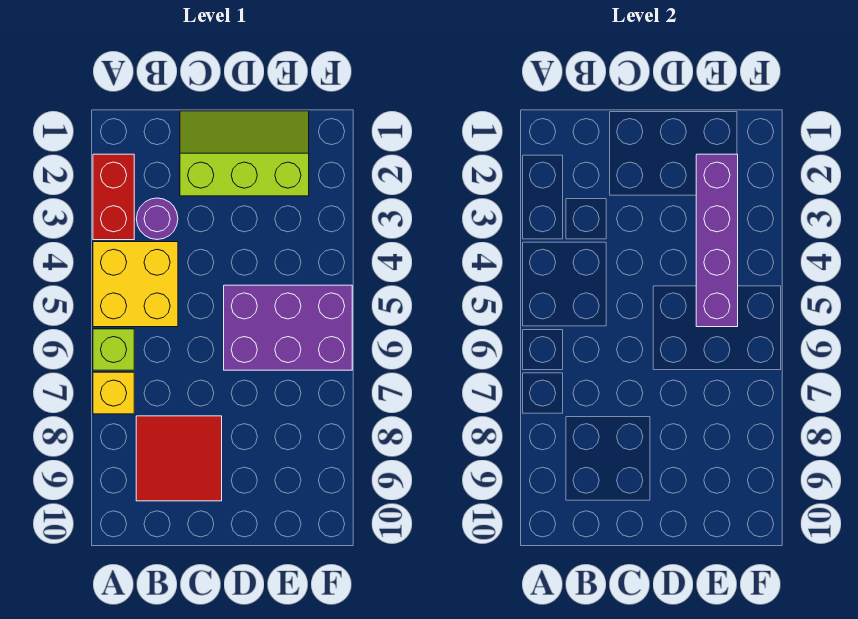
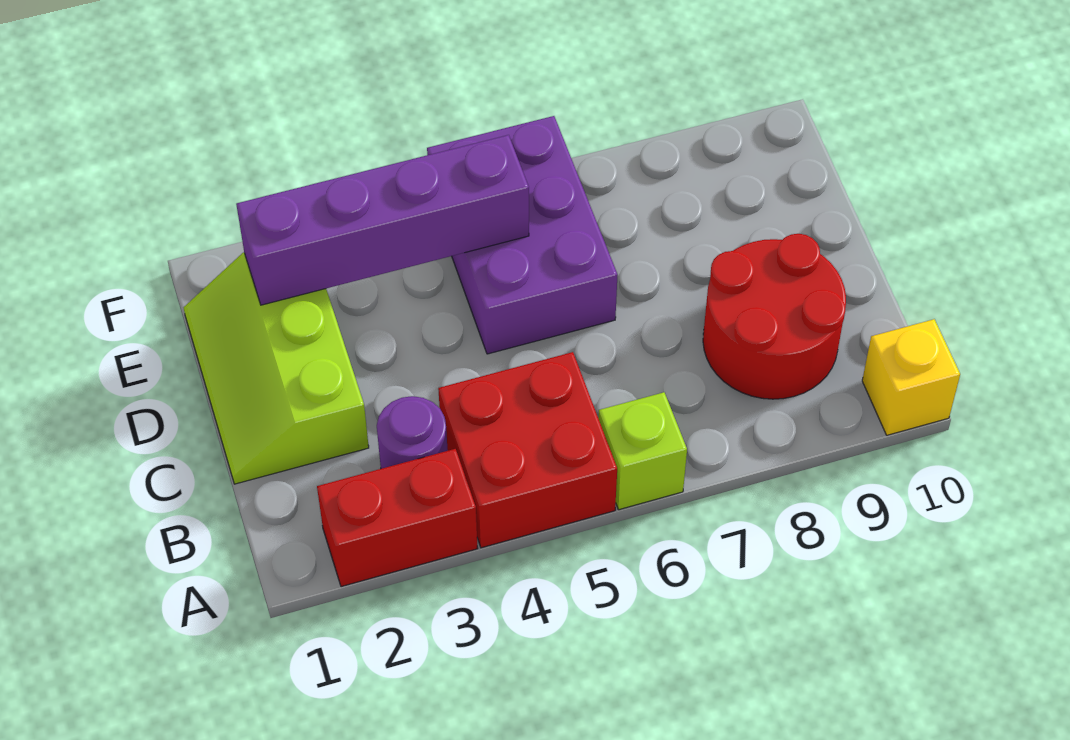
yellow 2x2 brick [93,242,178,327] -> red 2x2 brick [438,352,617,548]
yellow 1x1 brick [93,372,134,414] -> yellow 1x1 brick moved to [862,319,960,435]
red 2x2 tile [136,416,222,501] -> red 2x2 round brick [703,234,846,399]

